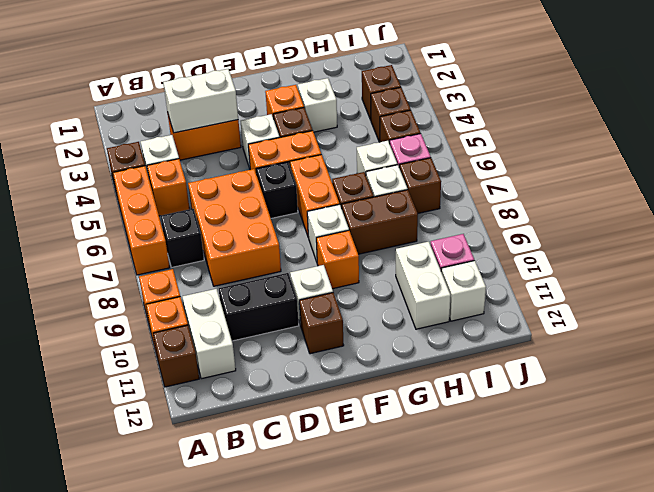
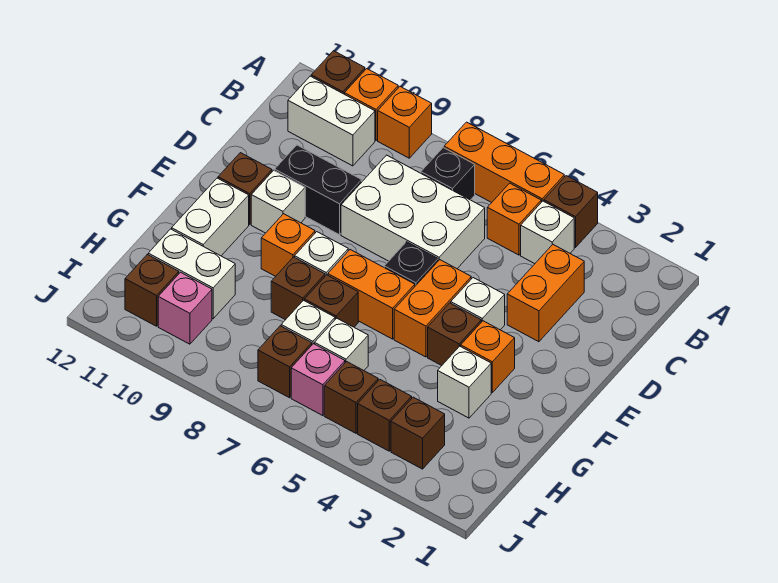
white 1x2 brick [163,69,238,133] -> white 1x2 brick moved to [172,178,249,256]
orange 2x3 brick [188,169,281,286] -> white 2x3 brick [341,155,485,269]
black 1x2 brick [219,273,299,341] -> black 1x2 brick turned to [275,145,362,235]
brown 1x2 brick [342,190,418,254] -> brown 1x1 brick [271,257,325,320]
white 1x1 brick [441,261,486,321] -> brown 1x1 brick [125,255,179,326]

